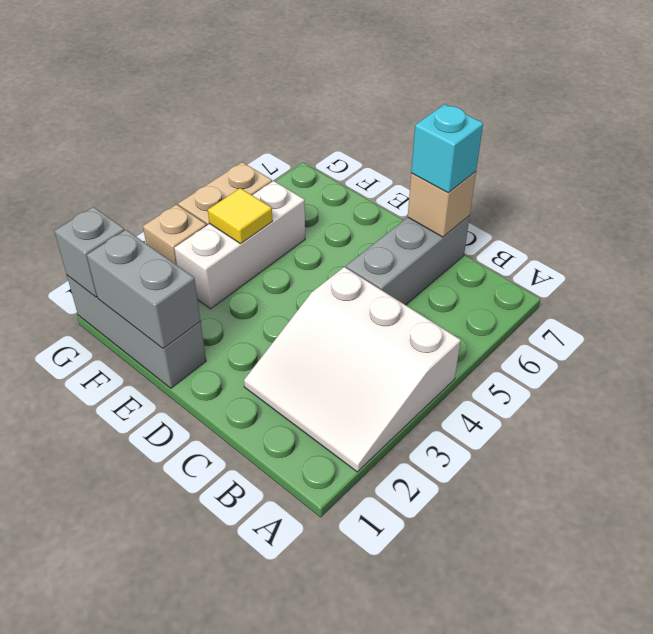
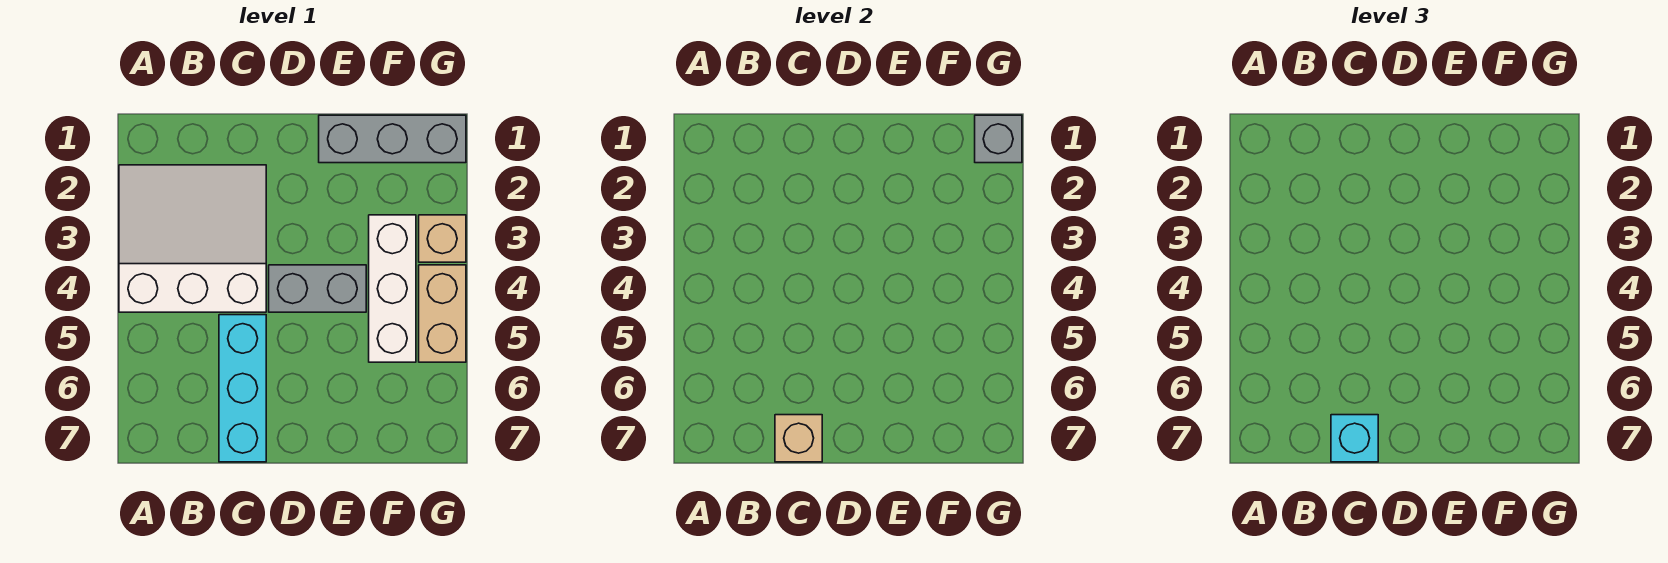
grey 1x3 brick [346,216,470,305] -> cyan 1x3 brick [219,315,266,462]
grey 1x2 brick [87,230,201,349] -> grey 1x2 brick moved to [269,265,366,312]
yellow 1x1 tile [208,188,272,244] -> none

